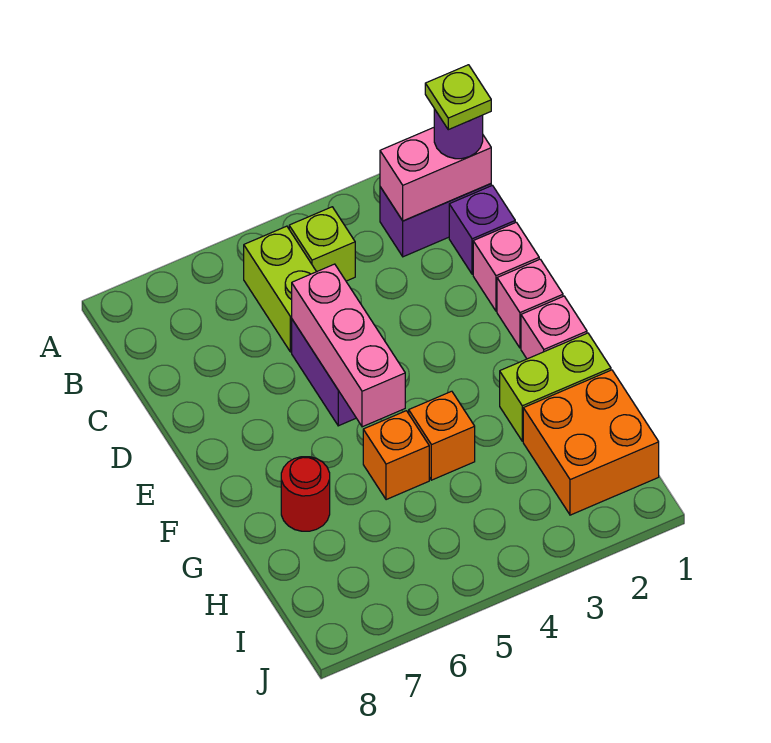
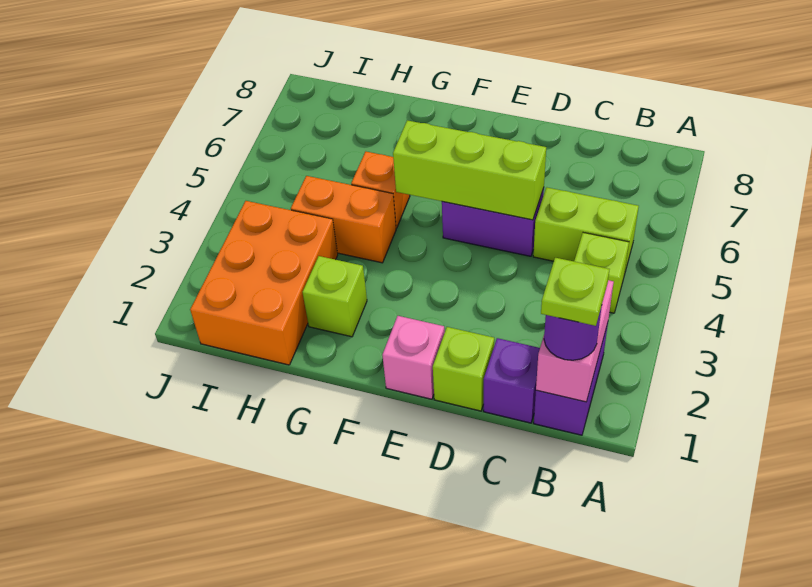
pink 1x1 brick [473,222,539,311] -> lime 1x1 brick [433,327,494,411]
pink 1x3 brick [292,264,405,427] -> lime 1x3 brick [393,120,546,220]
pink 1x1 brick [521,296,587,359] -> none
lime 1x2 brick [500,333,611,441] -> lime 1x1 brick [302,256,367,337]
orange 1x1 brick [409,391,475,480] -> orange 1x2 brick [291,176,396,263]
red 1x1 round brick [281,457,330,531] -> none
orange 2x2 brick [523,370,659,515] -> orange 2x3 brick [190,201,338,365]

